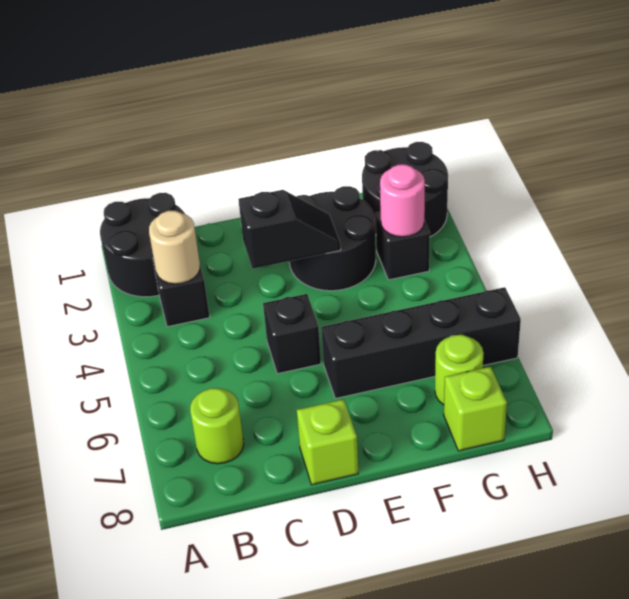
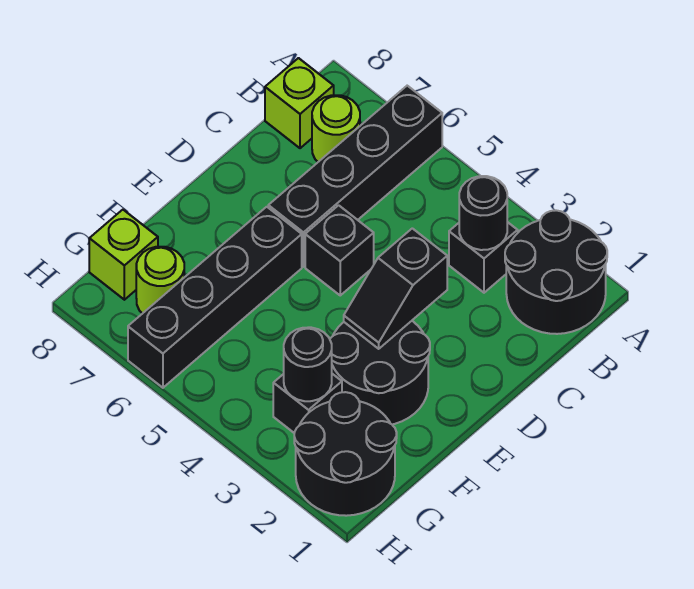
none -> black 1x4 brick [268,86,442,267]
tan 1x1 round brick [149,211,200,284] -> black 1x1 round brick [459,176,507,250]
lime 1x1 brick [297,399,358,485] -> lime 1x1 brick moved to [265,58,334,148]
pink 1x1 round brick [380,164,425,237] -> black 1x1 round brick [284,327,332,401]

